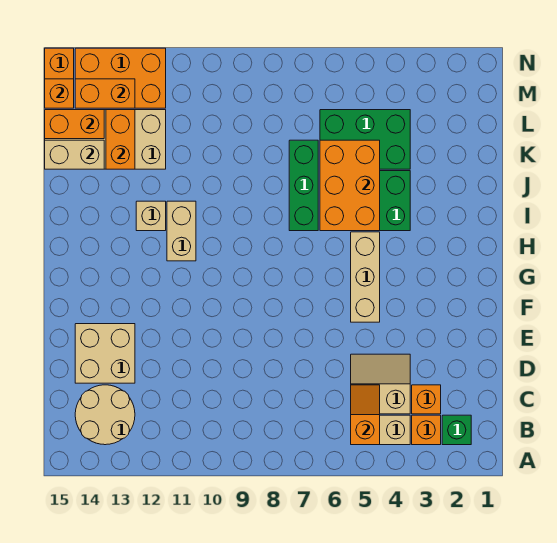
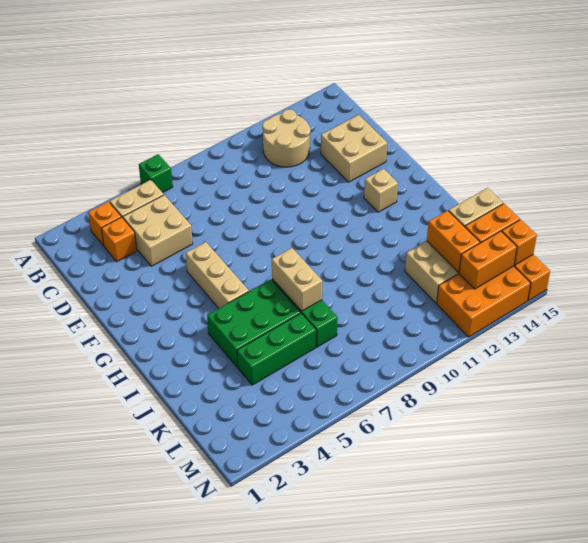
green 1x1 brick [442,415,471,445] -> green 1x1 brick moved to [139,154,173,193]
orange 1x2 slope [351,385,380,445] -> none
tan 2x2 round brick [75,385,135,445] -> tan 2x2 round brick moved to [262,109,311,167]
tan 2x2 slope [351,354,410,414] -> tan 2x2 brick [123,195,193,266]
tan 1x2 brick [167,201,196,261] -> tan 1x2 brick moved to [272,248,322,311]
orange 2x3 brick [320,140,380,231] -> none
tan 1x1 brick [136,201,166,231] -> tan 1x1 brick moved to [364,169,398,212]
green 2x3 brick [320,110,410,169] -> green 1x3 brick [237,313,316,385]

